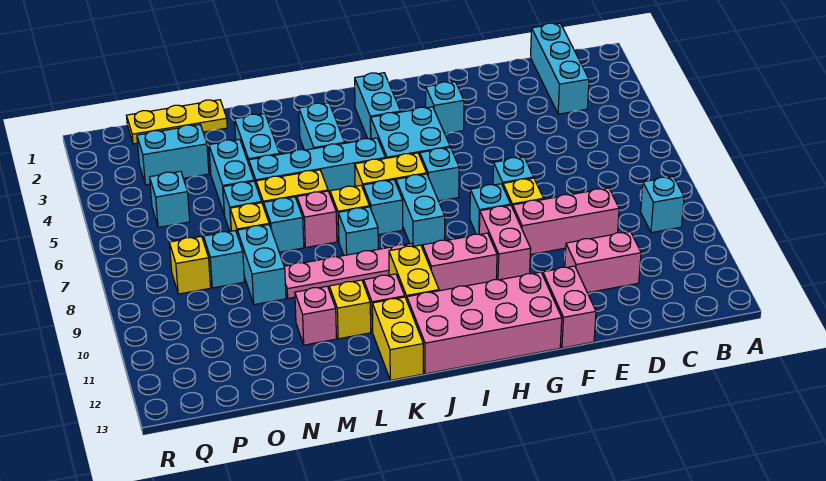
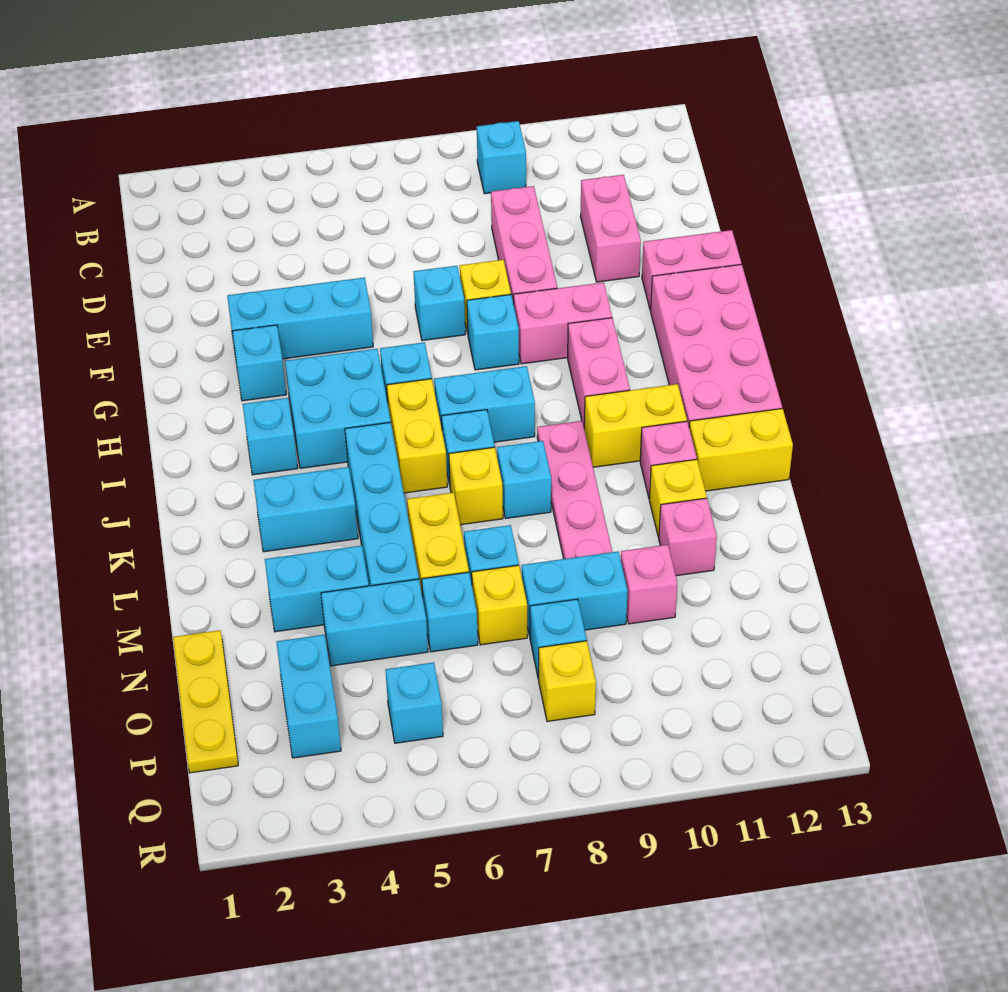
cyan 1x3 brick [530,23,589,114] -> cyan 1x3 brick moved to [227,278,373,359]
cyan 1x2 brick [355,73,401,139] -> cyan 1x1 brick [243,398,298,475]
pink 1x1 brick [297,191,337,247] -> pink 1x1 brick moved to [621,545,677,624]

